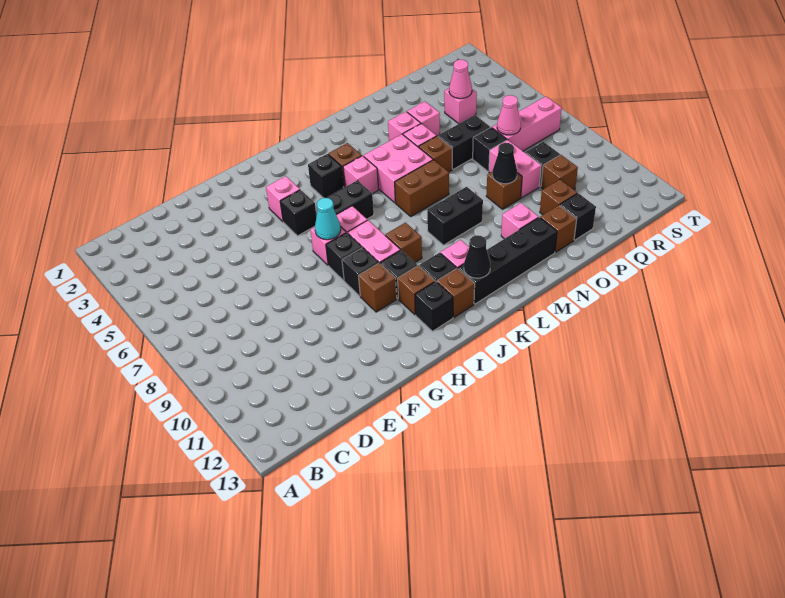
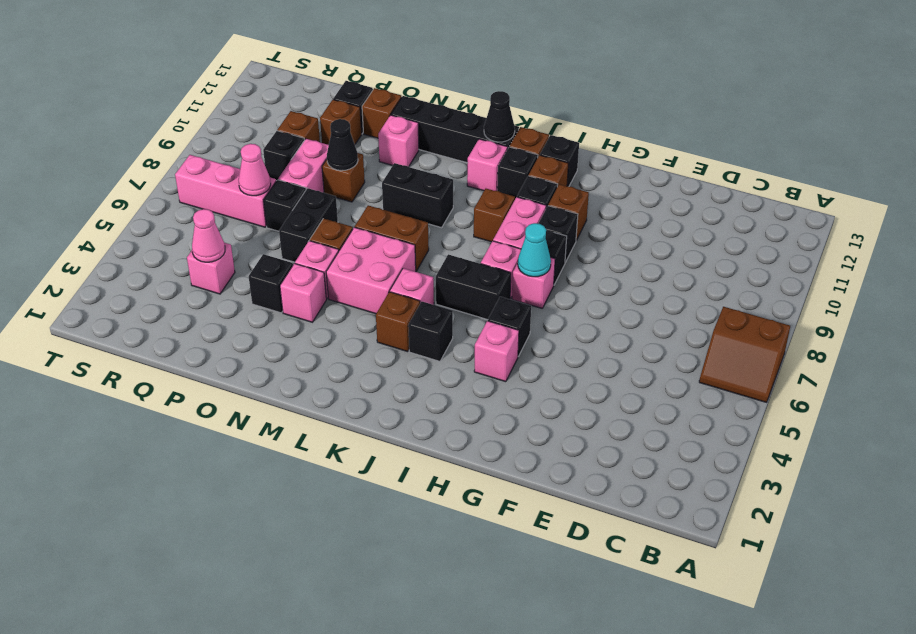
none -> brown 2x2 slope [699,307,790,402]
pink 1x1 brick [407,101,440,136] -> black 1x1 brick [249,254,293,313]
black 1x2 brick [438,115,490,169] -> black 1x2 brick turned to [279,188,338,262]

